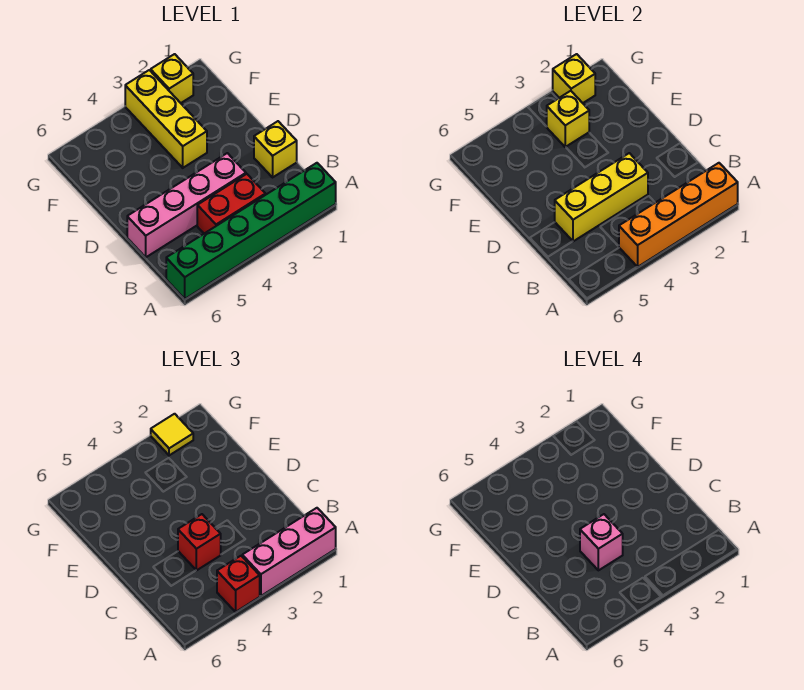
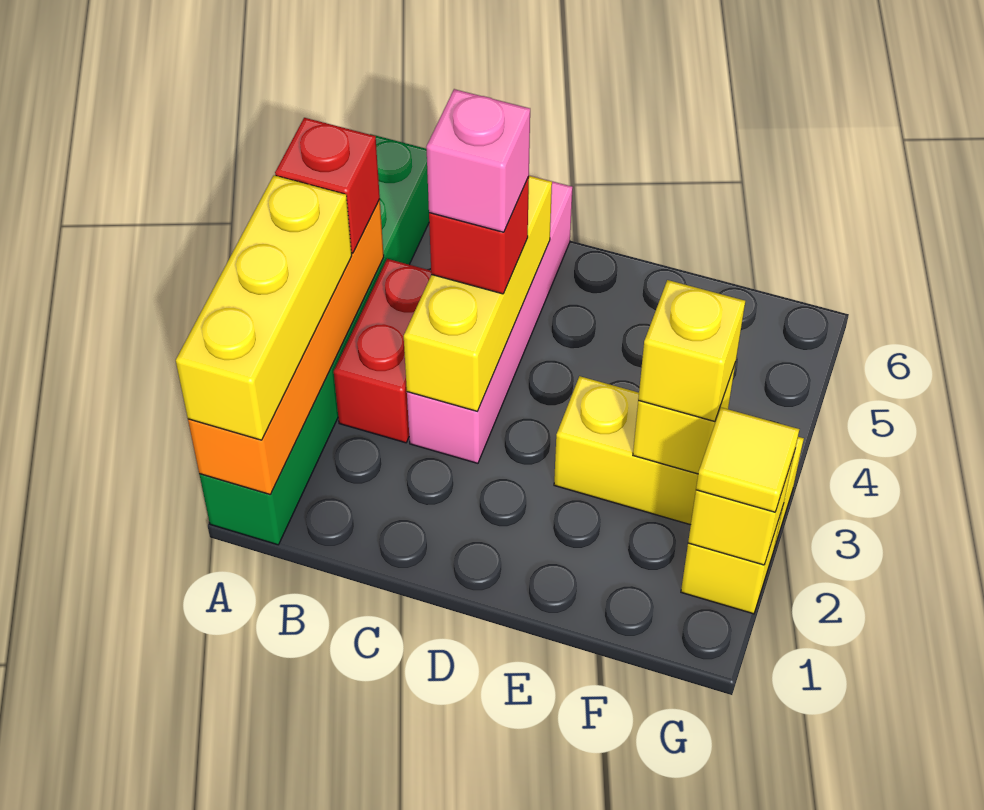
pink 1x3 brick [242,508,336,596] -> yellow 1x3 brick [176,175,352,440]
yellow 1x1 brick [254,121,297,177] -> yellow 1x1 brick moved to [638,280,745,422]

